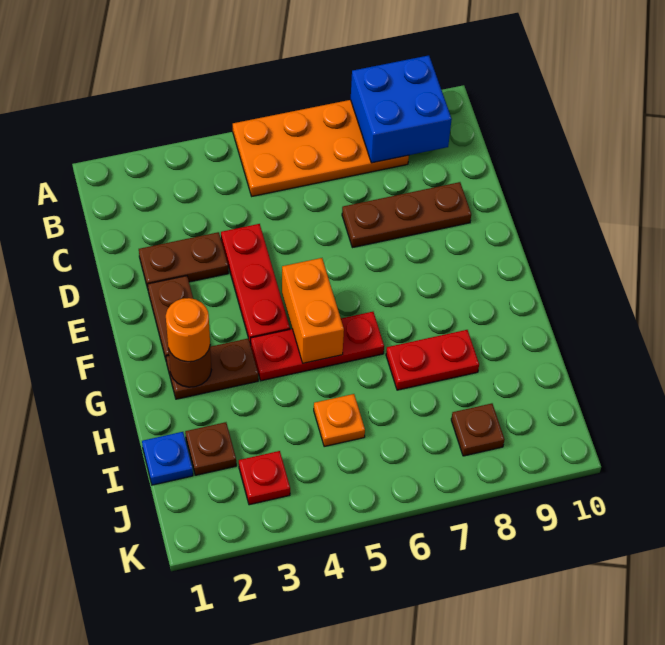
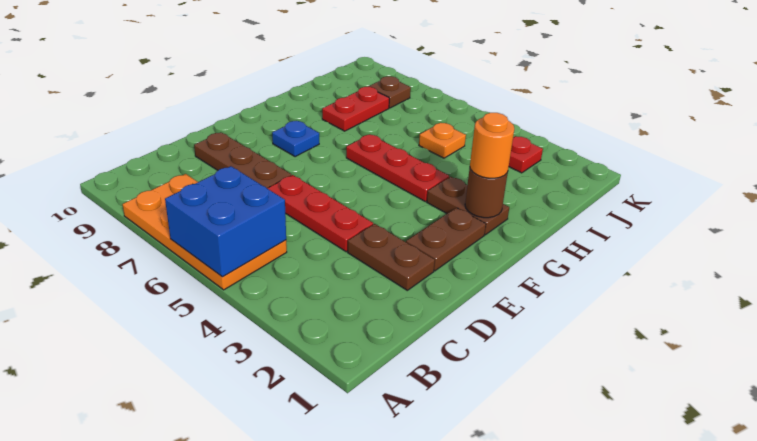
blue 2x2 brick [351,55,452,163] -> blue 2x2 brick moved to [165,166,286,277]
red 1x3 plate [221,224,290,344] -> red 1x3 plate turned to [267,175,373,252]
orange 1x2 brick [282,258,344,363] -> none
red 1x2 plate [386,330,479,390] -> red 1x2 plate turned to [322,87,389,131]
blue 1x1 plate [142,432,193,485] -> blue 1x1 plate moved to [272,121,319,157]
brown 1x1 plate [185,422,236,475] -> none

